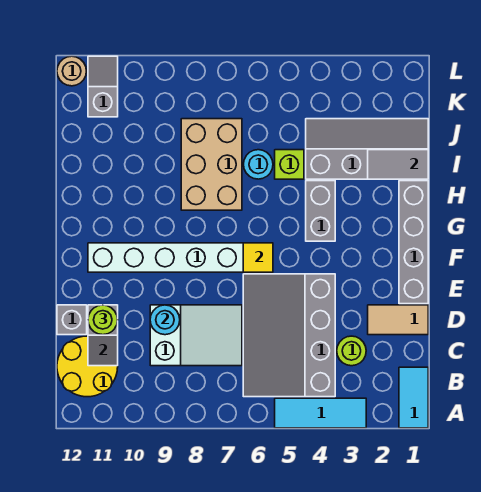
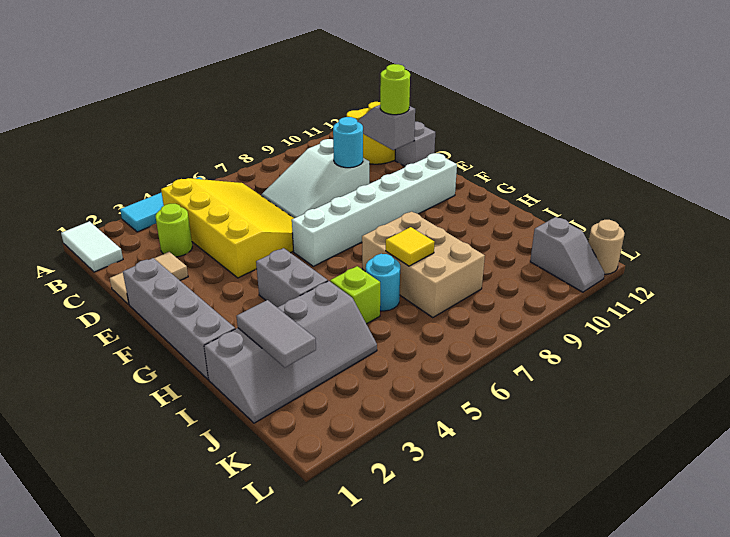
cyan 1x2 tile [399,367,428,428] -> white 1x2 tile [61,221,123,272]
grey 3x4 slope [243,274,335,397] -> yellow 3x4 slope [161,178,294,278]
yellow 1x1 tile [243,243,273,272] -> yellow 1x1 tile moved to [386,227,435,266]
grey 1x2 tile [368,150,428,179] -> grey 1x2 tile turned to [236,300,316,367]

